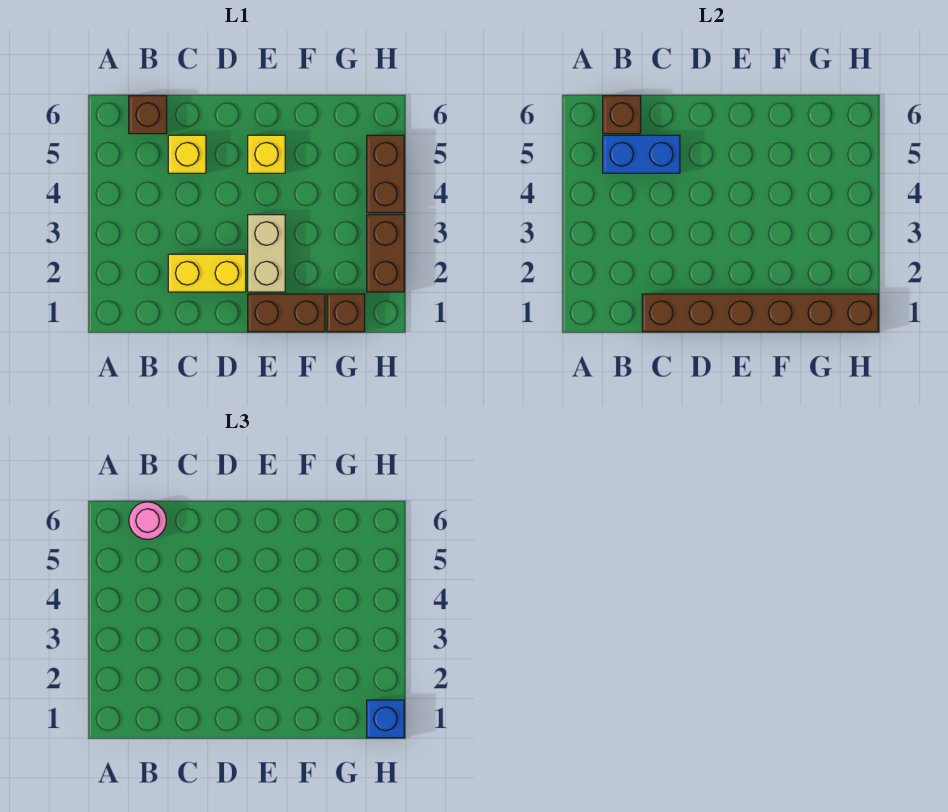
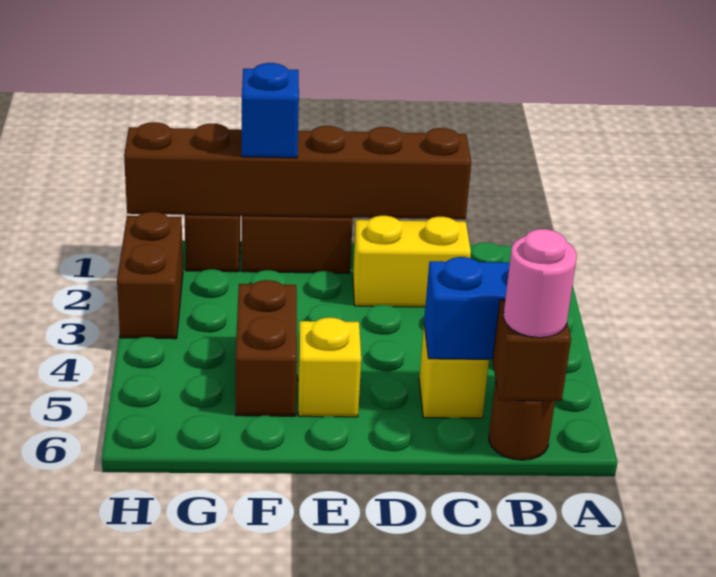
brown 1x1 brick [129,96,167,134] -> brown 1x1 round brick [489,381,555,460]
tan 1x2 brick [248,215,285,292] -> none
blue 1x1 brick [367,700,404,738] -> blue 1x1 brick moved to [242,63,299,158]
brown 1x2 brick [367,135,404,213] -> brown 1x2 brick moved to [235,280,297,416]

